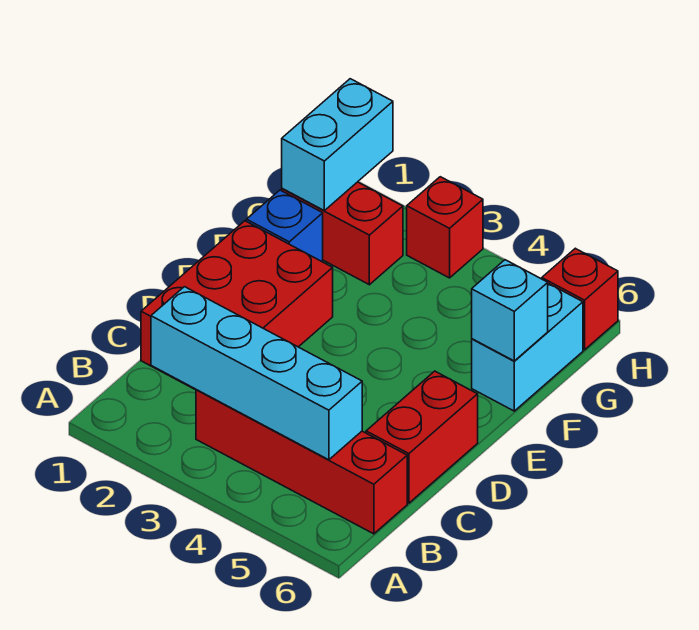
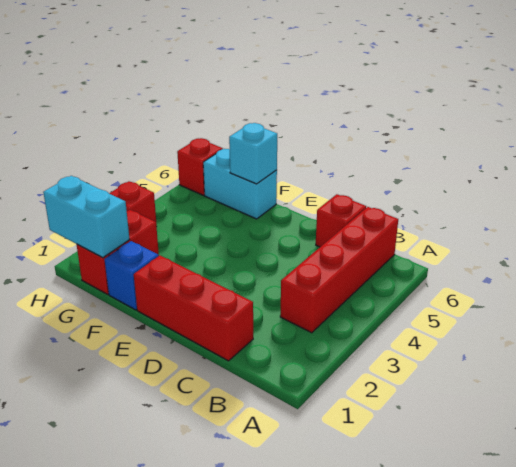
cyan 1x4 brick [151,287,362,460] -> none
red 2x3 brick [141,221,333,390] -> red 1x3 brick [134,256,253,361]
red 1x2 brick [366,371,478,503] -> red 1x1 brick [316,194,366,247]

